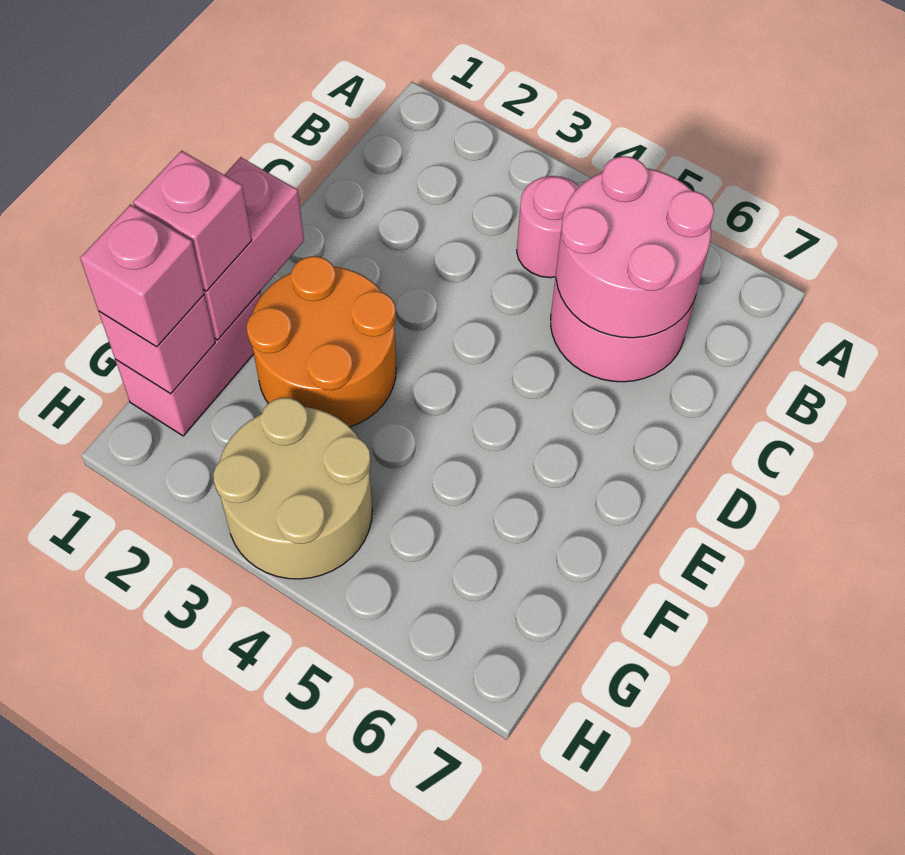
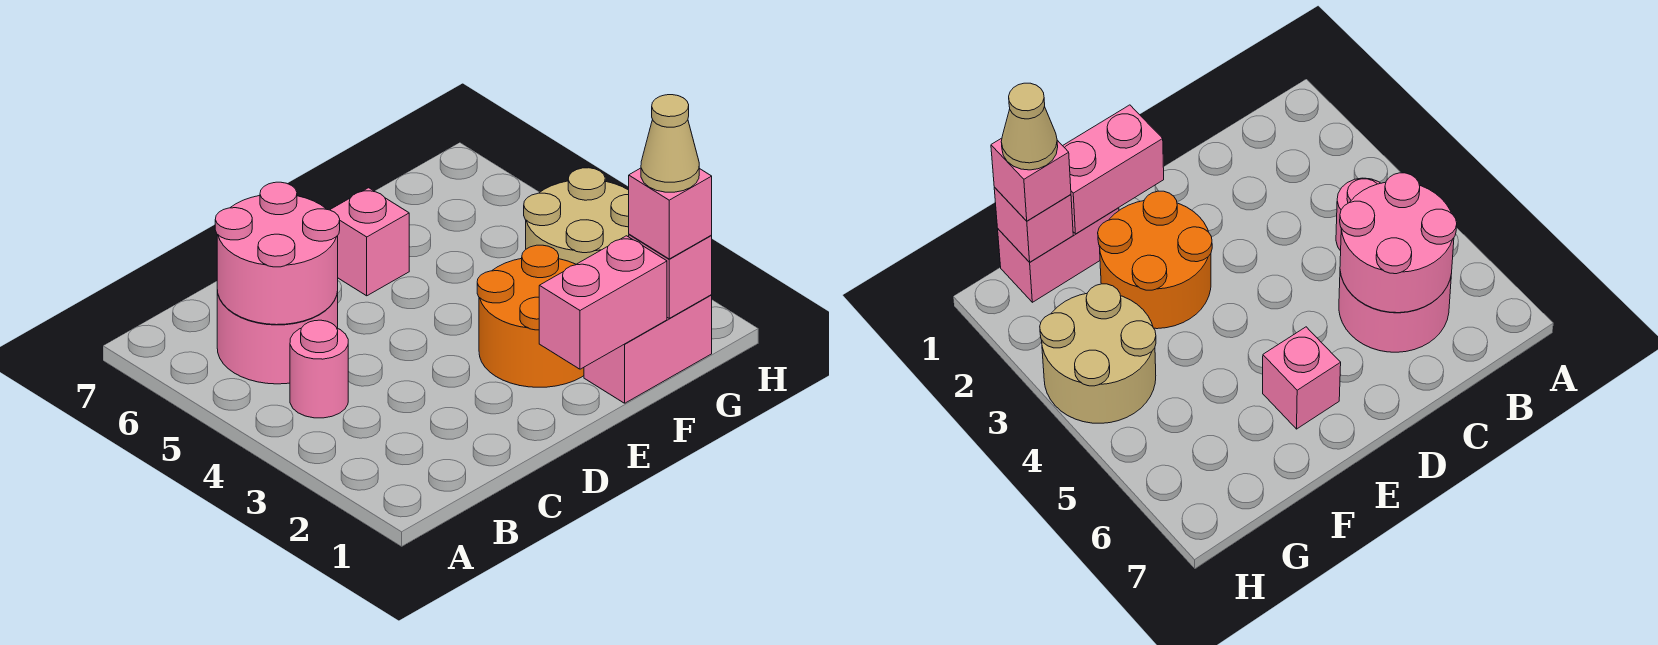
pink 1x1 brick [133,151,252,291] -> pink 1x1 brick moved to [330,188,409,296]
none -> tan 1x1 cone [641,95,699,192]

